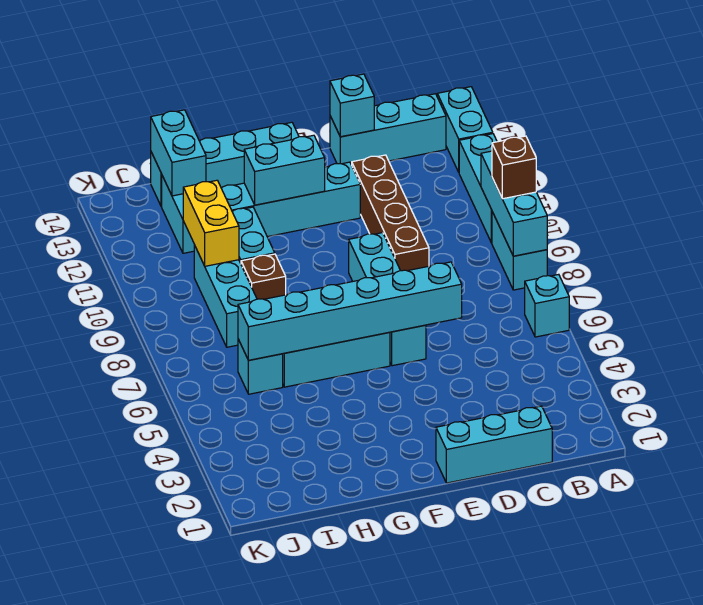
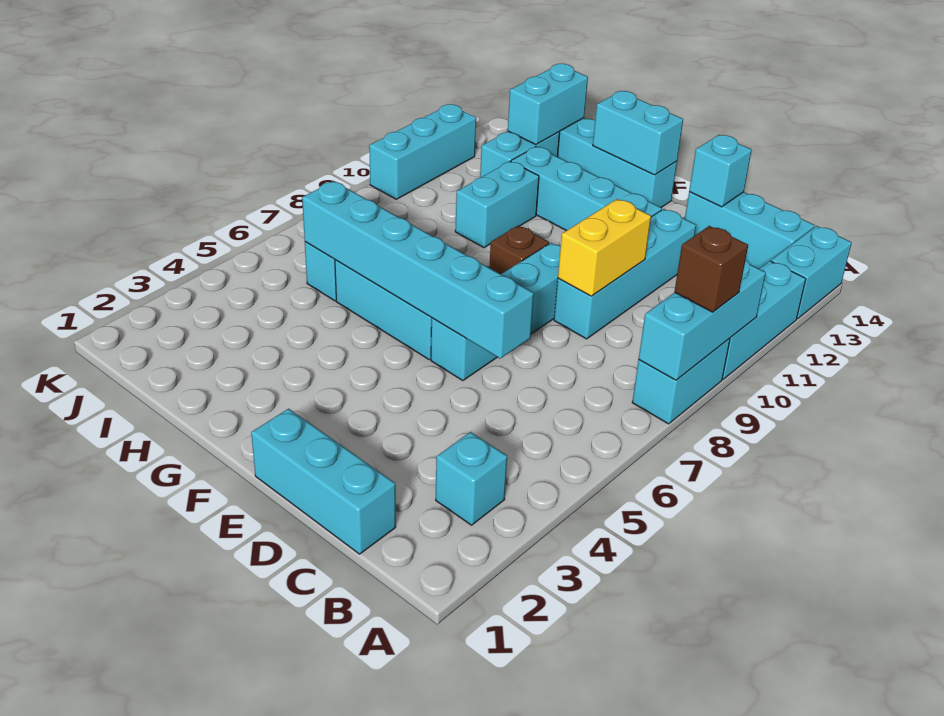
cyan 1x1 brick [525,274,569,337] -> cyan 1x1 brick moved to [436,432,507,525]
brown 1x4 brick [352,155,429,271] -> cyan 1x4 brick [554,209,696,339]
cyan 1x2 brick [244,135,325,205] -> cyan 1x2 brick moved to [593,91,683,175]
brown 1x1 brick [241,254,286,299] -> brown 1x1 brick moved to [489,226,549,274]
cyan 1x3 brick [194,245,257,347] -> cyan 1x3 brick moved to [369,104,476,199]
yellow 1x2 brick [183,180,239,266] -> yellow 1x2 brick moved to [558,199,651,296]

